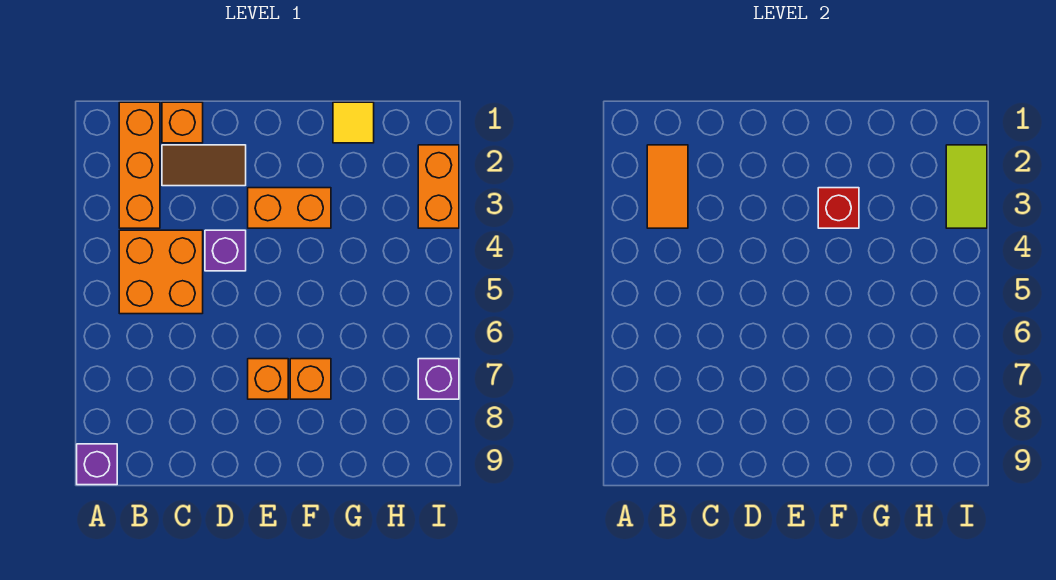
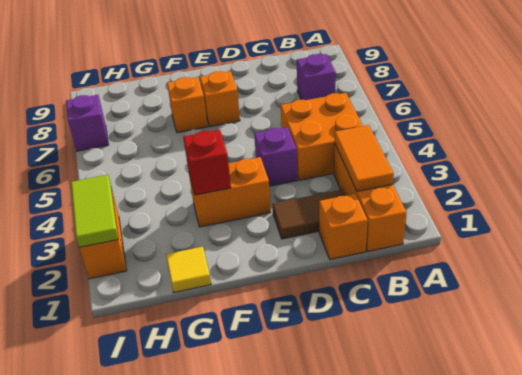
purple 1x1 brick [77,444,117,485] -> purple 1x1 brick moved to [297,54,336,100]

